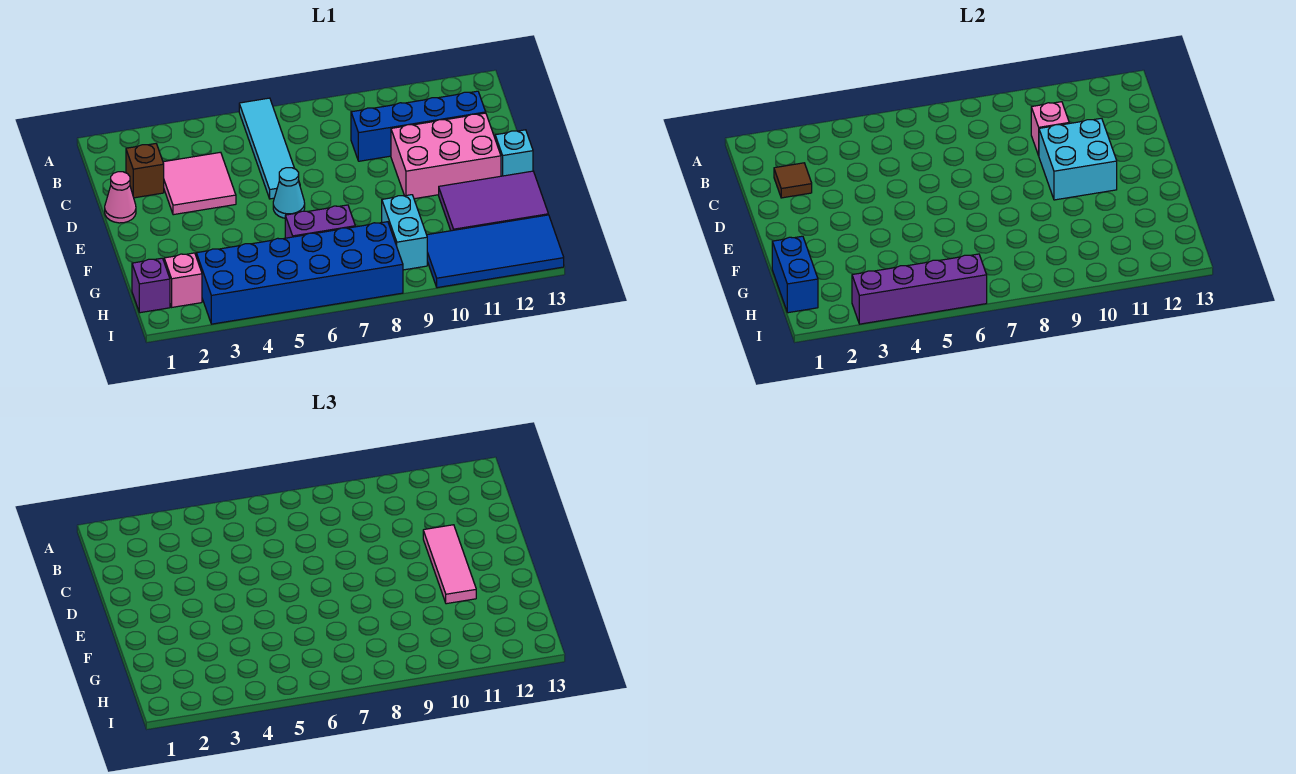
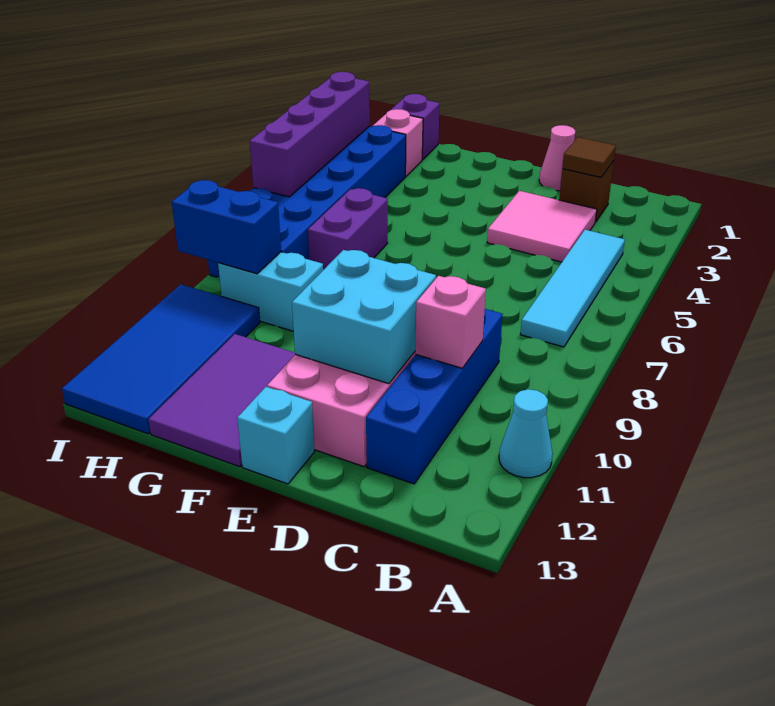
cyan 1x4 tile [239,98,300,199] -> cyan 1x4 tile turned to [520,230,625,347]
pink 1x3 tile [423,525,476,604] -> none
cyan 1x1 cone [273,168,305,218] -> cyan 1x1 cone moved to [499,389,553,478]
blue 1x2 brick [772,236,818,313] -> blue 1x2 brick moved to [172,180,281,274]

